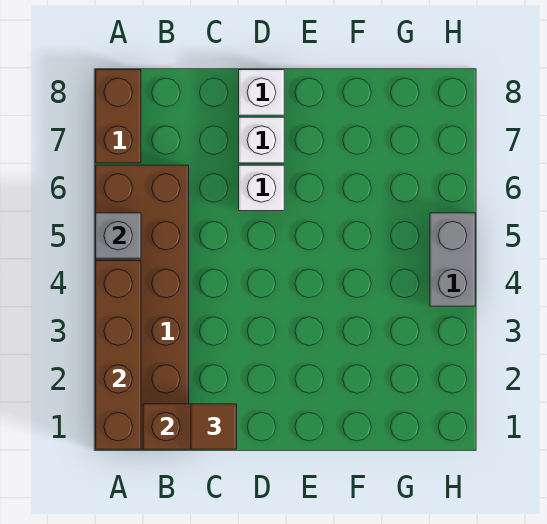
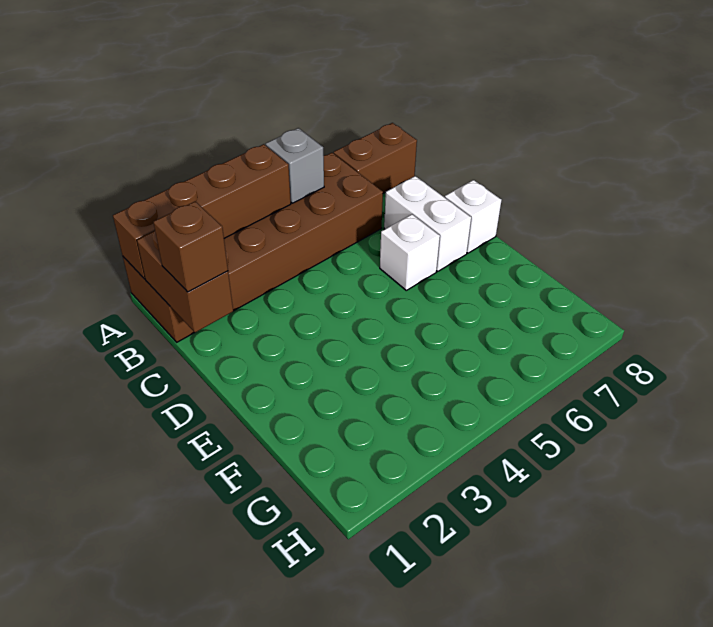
brown 1x1 tile [191,404,237,449] -> brown 1x1 brick [153,202,228,292]
white 1x1 brick [239,117,284,163] -> white 1x2 brick [384,176,471,271]
grey 1x2 brick [430,213,475,306] -> none

